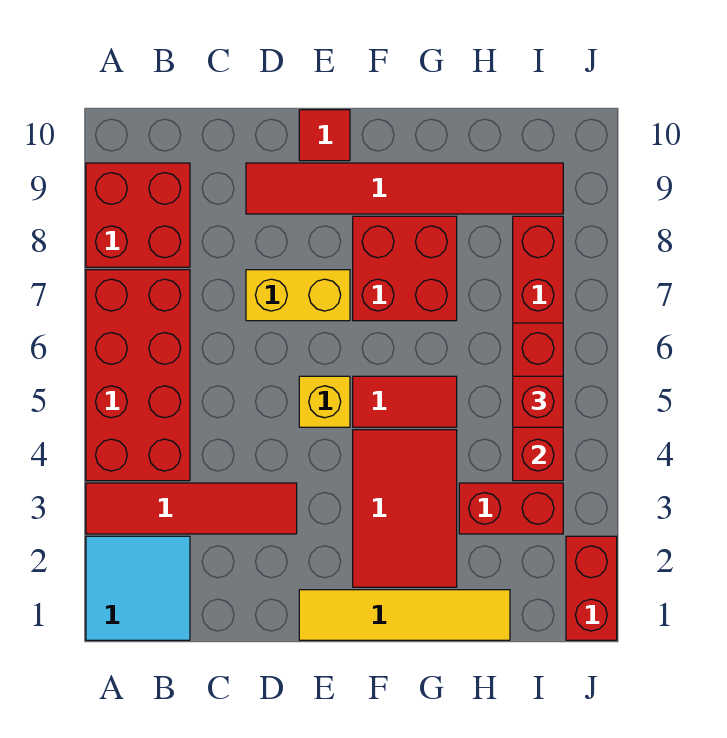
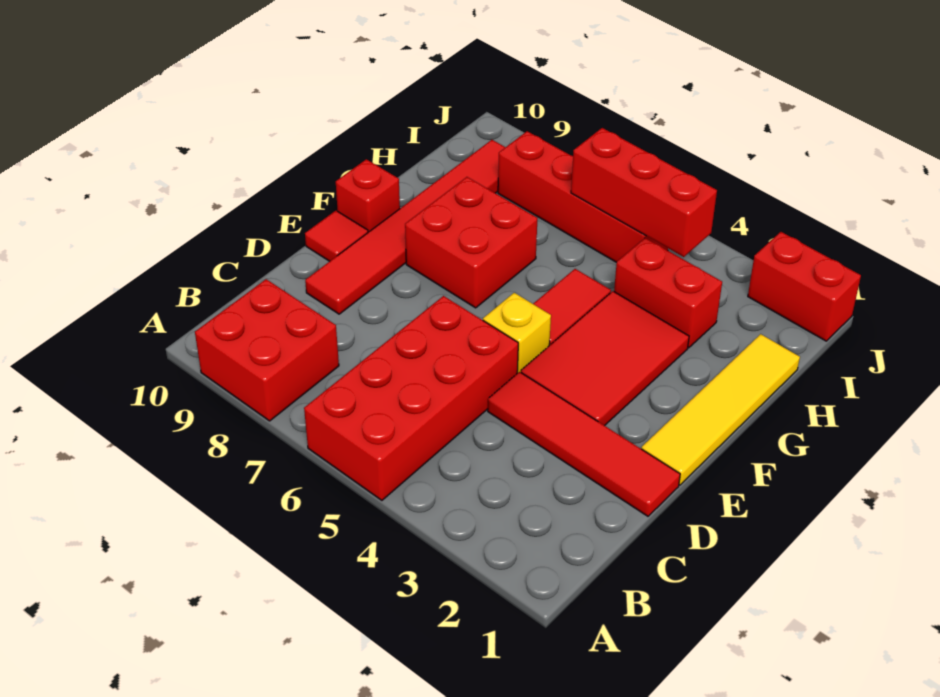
cyan 2x2 tile [86,536,190,640] -> none
red 1x4 tile [86,483,297,534] -> red 1x4 tile turned to [488,372,680,516]
red 2x4 brick [86,270,190,481] -> red 2x4 brick turned to [304,296,518,500]
yellow 1x2 brick [246,270,350,321] -> none
red 2x3 tile [353,430,457,587] -> red 2x3 tile turned to [521,291,689,426]
red 1x2 brick [459,483,563,534] -> red 1x2 brick turned to [614,238,722,348]
red 1x1 brick [513,376,563,427] -> red 1x1 brick moved to [336,159,400,232]

